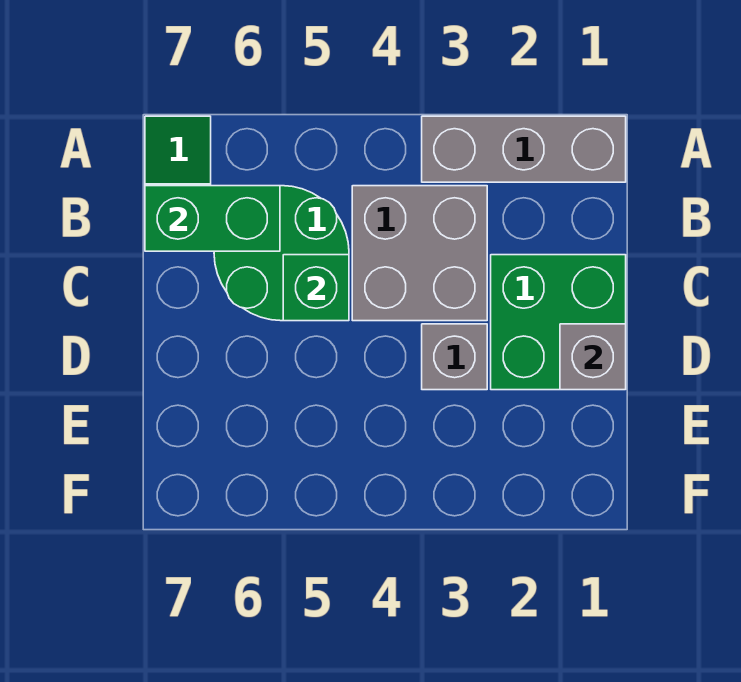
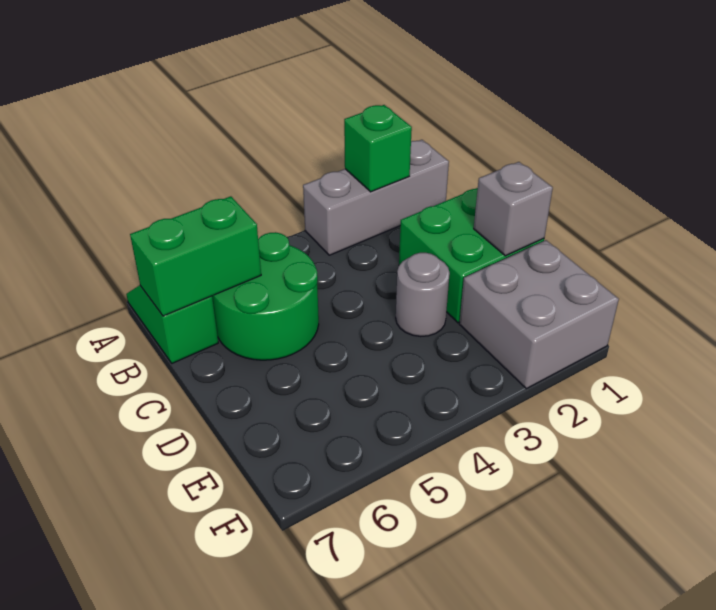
grey 2x2 brick [352,186,487,321] -> grey 2x2 brick moved to [459,240,619,389]
green 1x1 brick [283,255,349,321] -> green 1x1 brick moved to [344,105,412,192]
grey 1x1 brick [422,324,487,390] -> grey 1x1 round brick [396,253,450,337]

